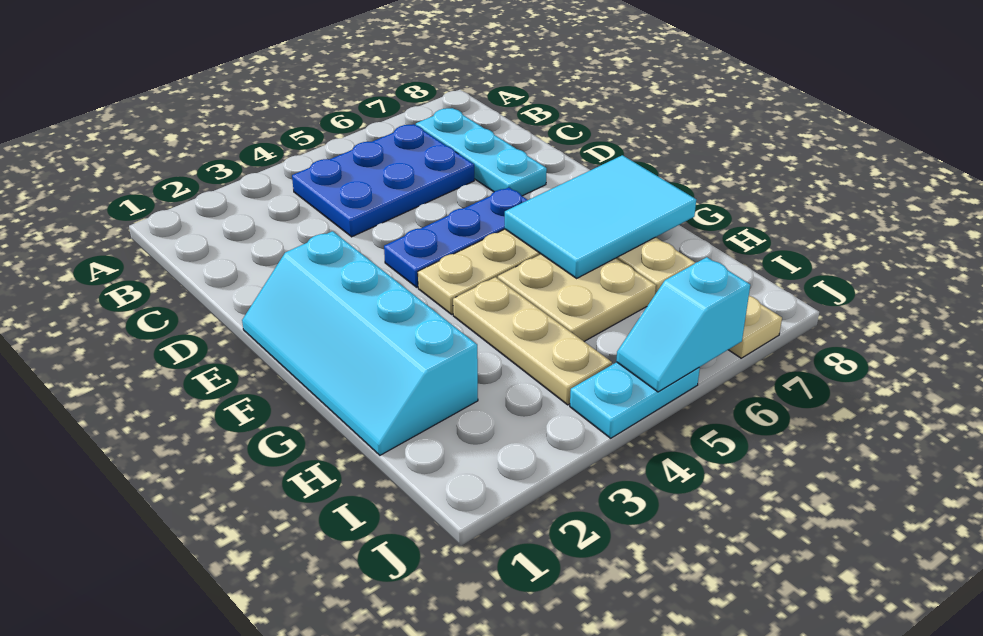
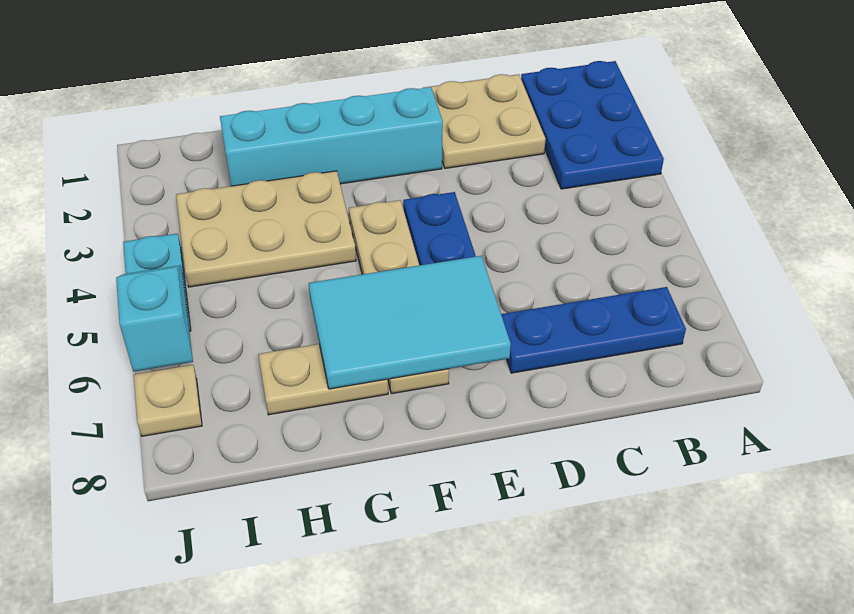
blue 2x3 plate [292,124,474,237] -> blue 2x3 plate moved to [521,61,664,189]
cyan 1x3 plate [416,108,547,196] -> blue 1x3 plate [501,287,686,373]
cyan 2x3 tile [505,155,696,278] -> cyan 2x3 tile turned to [309,256,511,389]
tan 1x3 plate [453,277,612,405] -> tan 2x3 plate [176,171,356,287]
tan 2x2 plate [498,254,656,341] -> tan 2x2 plate moved to [423,74,546,168]

